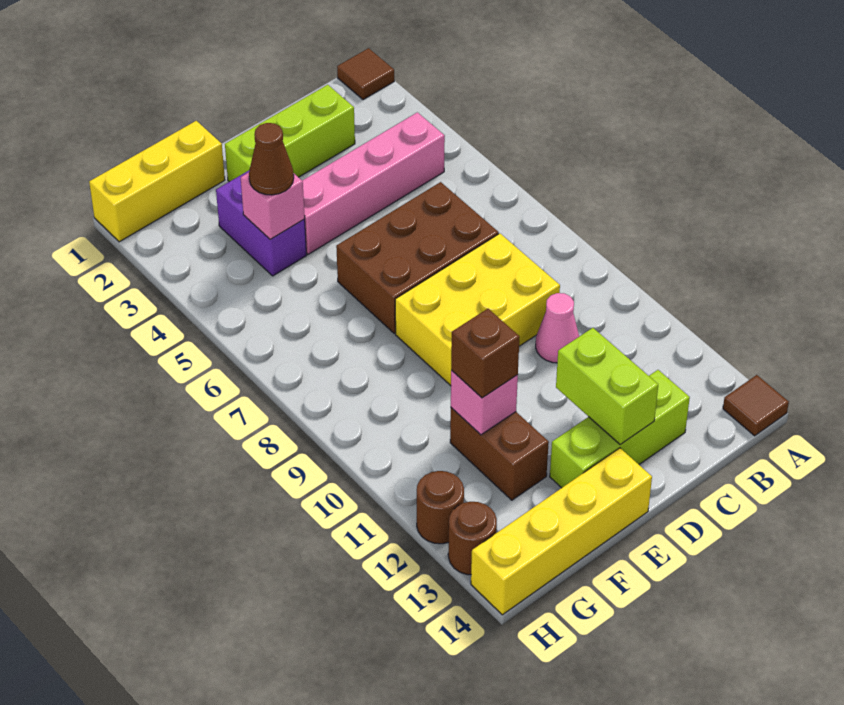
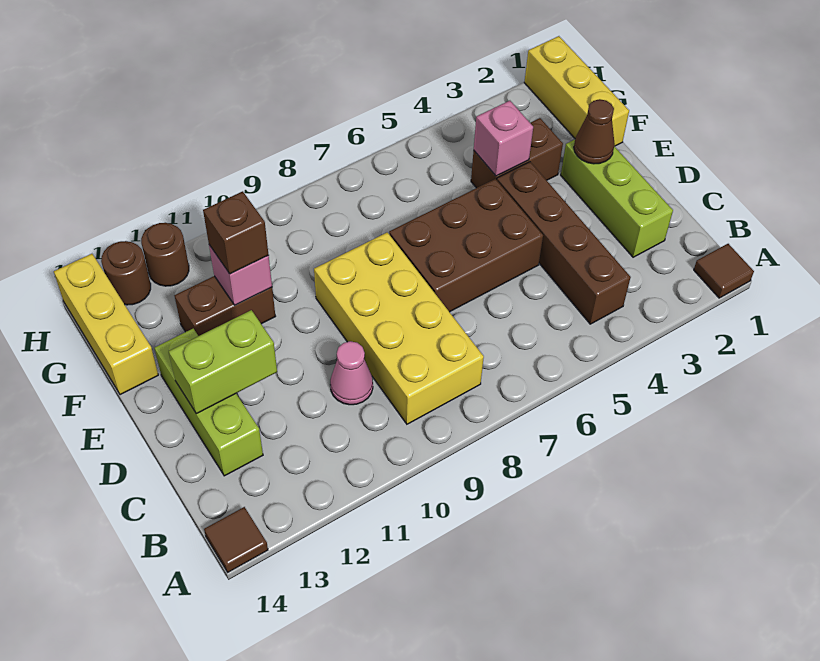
pink 1x4 brick [302,112,445,254] -> brown 1x4 brick [497,162,631,324]
brown 2x3 brick [336,182,499,333] -> brown 2x3 brick turned to [389,179,543,312]
yellow 2x3 brick [395,234,560,386] -> yellow 2x4 brick [314,232,484,424]
yellow 1x4 brick [471,448,652,615] -> yellow 1x3 brick [54,254,158,395]
purple 1x2 brick [216,171,307,276] -> brown 1x2 brick [471,118,563,188]
brown 1x1 cone [249,123,294,195] -> brown 1x1 cone moved to [574,99,615,164]

